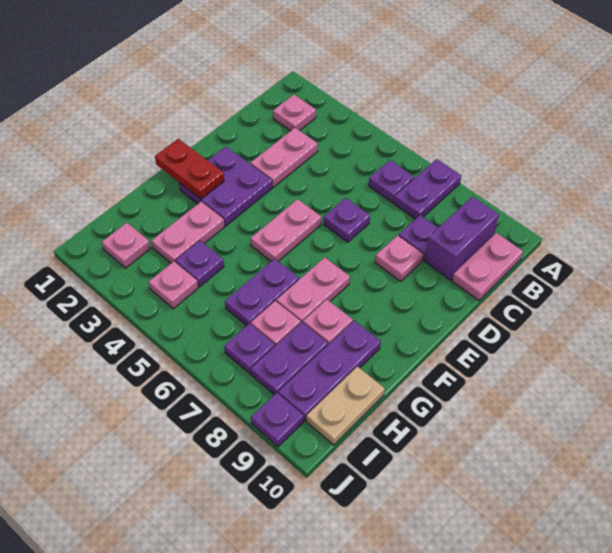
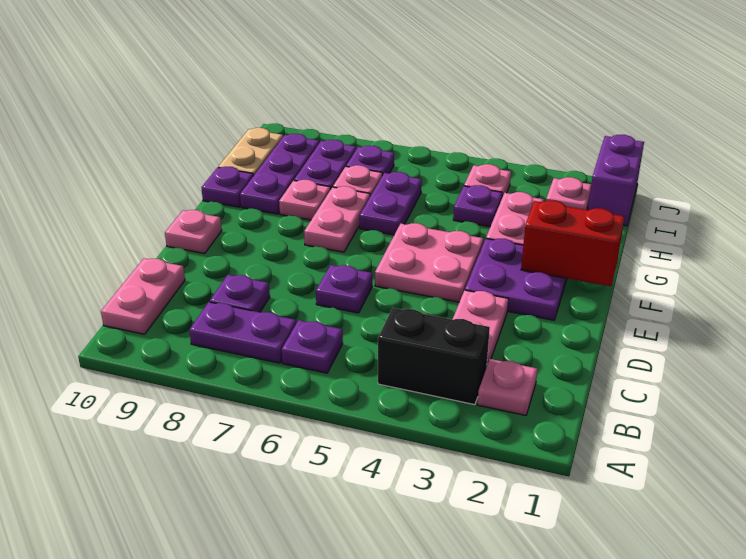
purple 1x2 plate [394,159,461,219] -> purple 1x2 plate turned to [189,302,296,363]
none -> black 1x2 brick [378,308,490,405]
purple 1x2 brick [425,197,499,280] -> purple 1x2 brick moved to [588,135,644,226]
pink 1x1 plate [375,235,423,281] -> pink 1x1 plate moved to [165,210,222,254]
pink 1x2 plate [251,199,321,261] -> pink 2x2 plate [375,223,484,302]
red 1x2 plate [155,139,224,199] -> red 1x2 brick [521,200,625,286]
purple 1x1 plate [251,393,304,447] -> purple 1x1 plate moved to [201,167,253,207]

